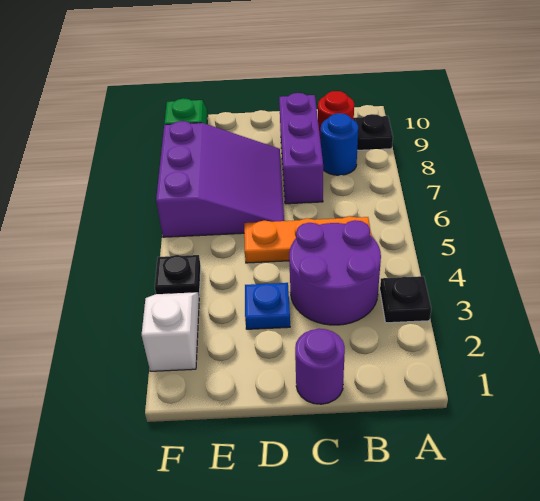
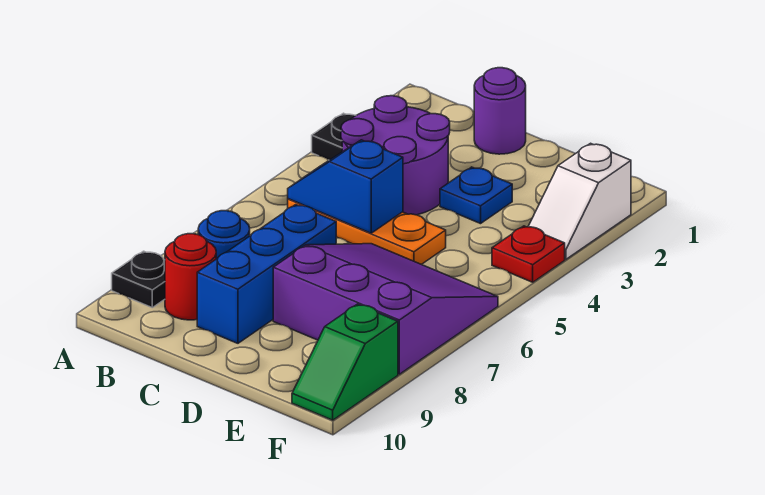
none -> blue 1x2 slope [288,140,403,233]
purple 1x3 brick [279,93,323,204] -> blue 1x3 brick [197,205,337,343]
purple 3x3 slope [156,121,284,237] -> purple 3x3 slope turned to [273,244,498,374]
black 1x1 plate [155,255,201,294] -> red 1x1 plate [492,226,565,282]

